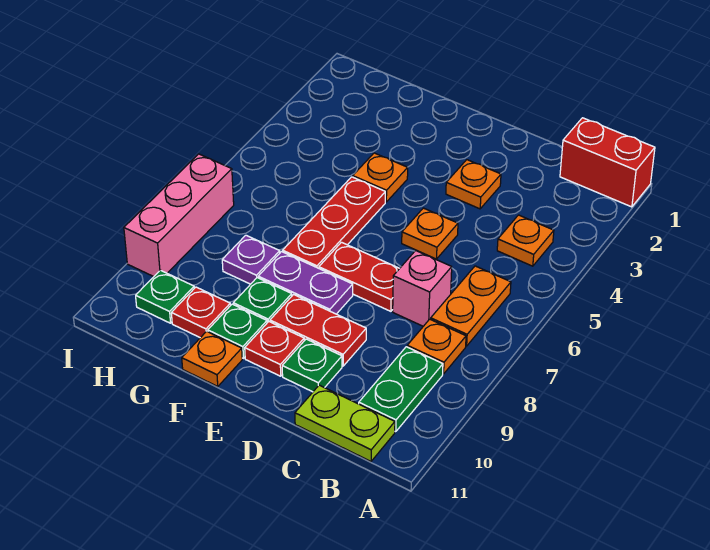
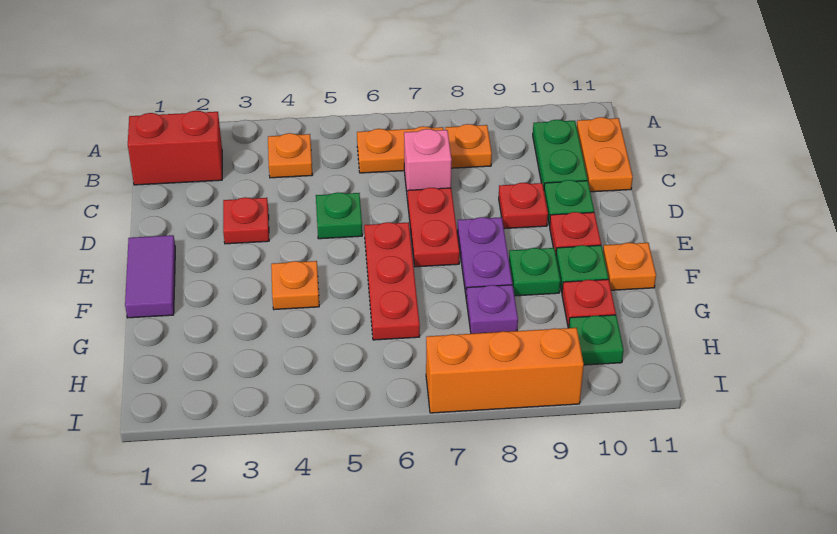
red 1x2 brick [560,118,655,207] -> red 1x2 brick turned to [128,111,222,185]
green 1x2 plate [359,347,443,432] -> green 1x2 plate turned to [533,120,588,189]
lime 1x2 plate [295,385,395,461] -> orange 1x2 plate [577,117,633,192]
orange 1x1 plate [446,160,501,209] -> red 1x1 plate [223,197,269,244]
orange 1x1 plate [402,208,458,259] -> green 1x1 plate [316,192,362,239]
red 1x2 plate [270,295,366,366] -> red 1x1 plate [499,183,548,229]
none -> purple 1x2 tile [125,235,175,318]
red 1x3 plate [283,177,385,268] -> red 1x3 plate turned to [364,222,420,340]
pink 1x3 brick [124,154,234,277] -> orange 1x3 brick [426,328,584,413]

